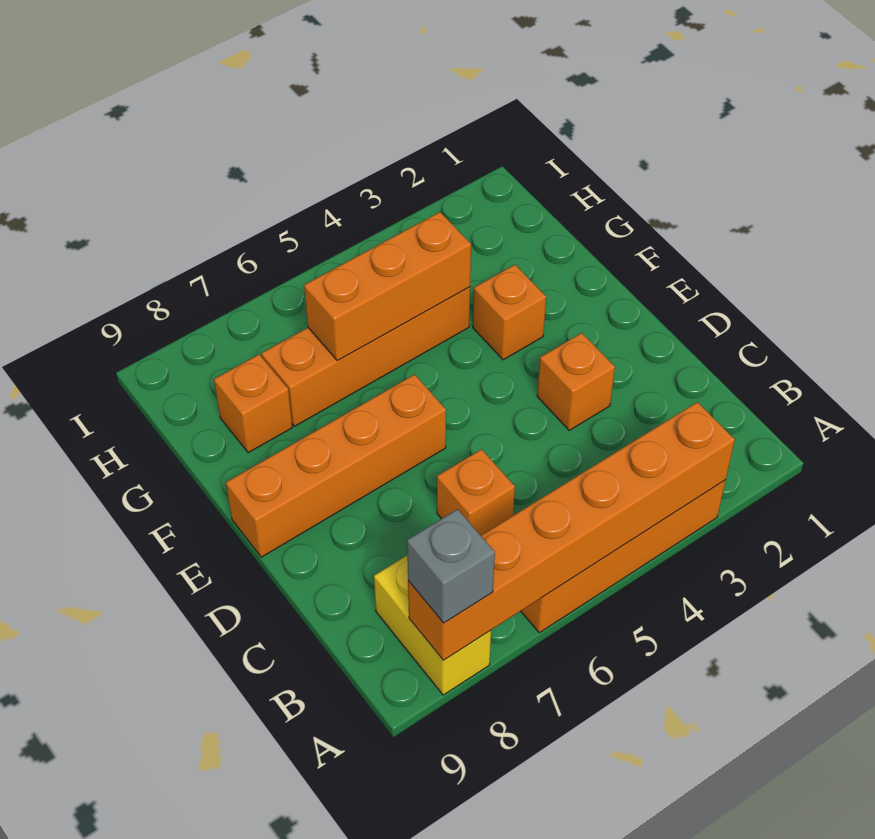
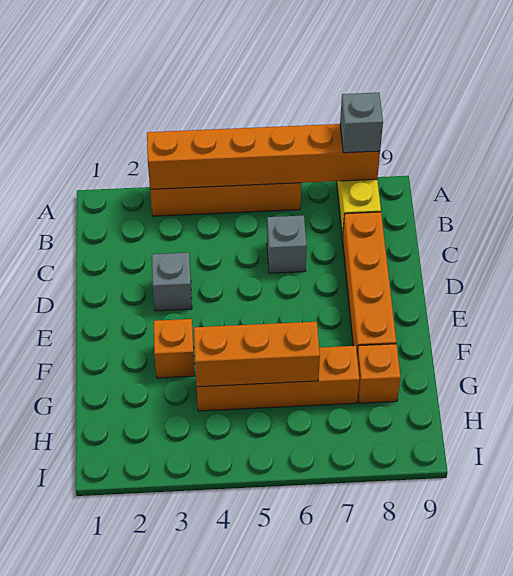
orange 1x1 brick [437,449,515,535] -> grey 1x1 brick [267,215,307,273]
orange 1x1 brick [537,333,615,430] -> grey 1x1 brick [152,253,192,311]
orange 1x4 brick [226,375,446,557] -> orange 1x4 brick turned to [343,212,396,351]

